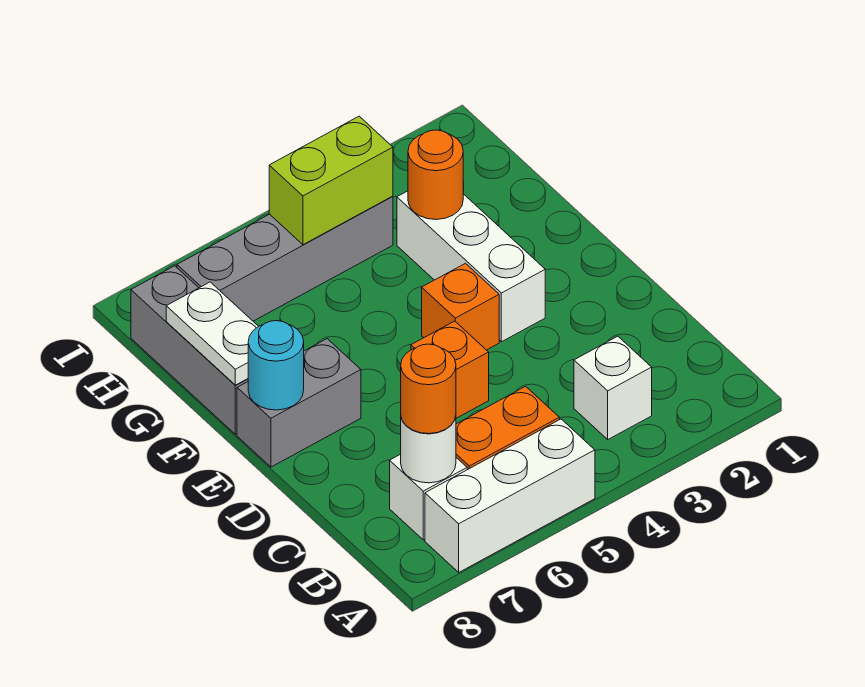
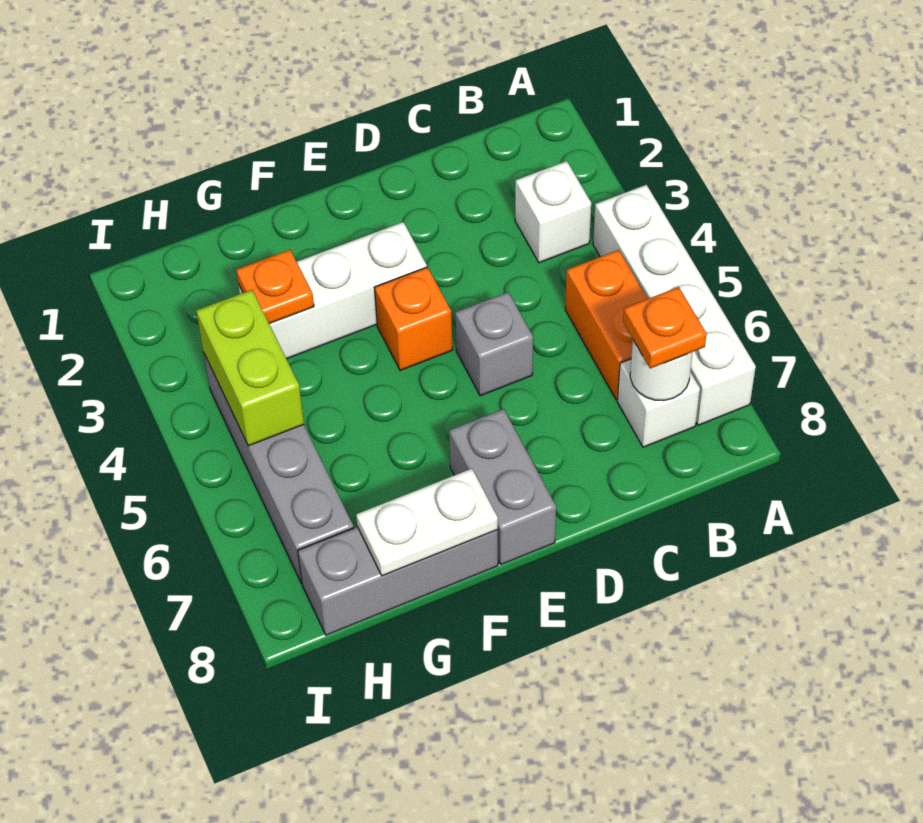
white 1x3 brick [425,419,595,572] -> white 1x4 brick [593,185,756,425]
orange 1x1 round brick [401,344,456,434] -> orange 1x1 plate [623,287,707,368]
orange 1x1 brick [411,321,489,418] -> grey 1x1 brick [455,292,533,396]
cyan 1x1 round brick [248,321,304,410] -> none
orange 1x1 round brick [408,130,463,220] -> orange 1x1 plate [236,250,314,324]

